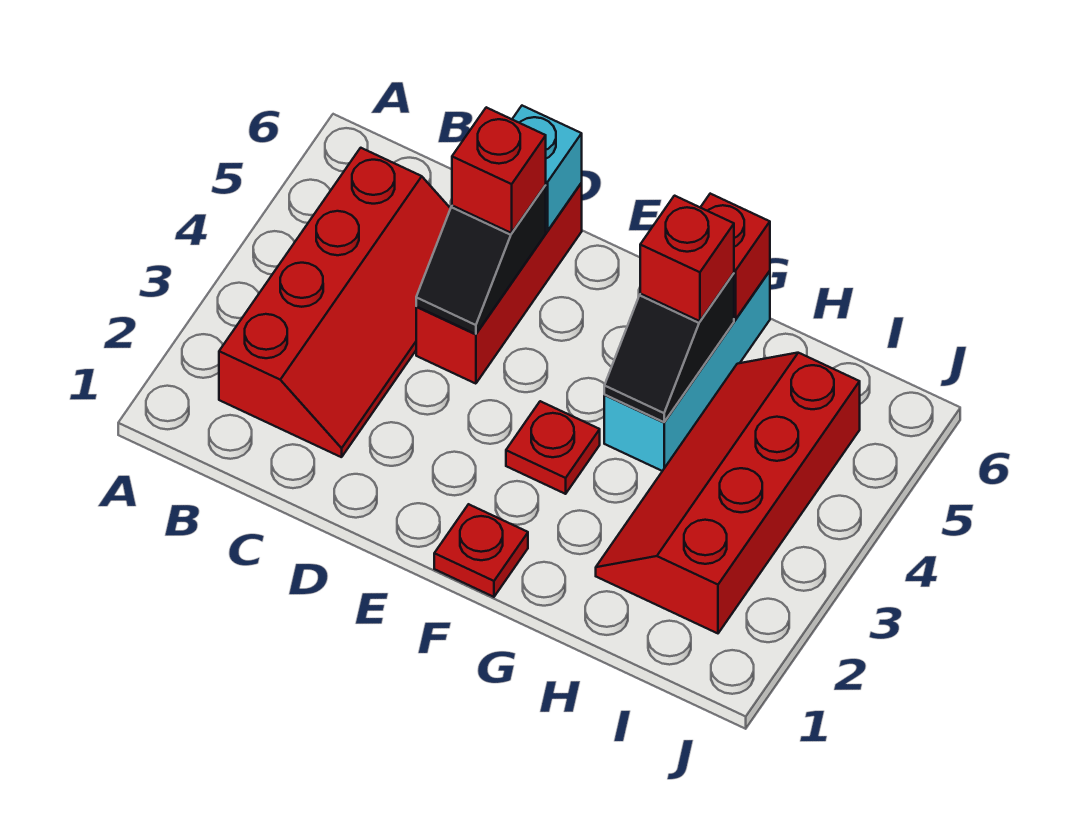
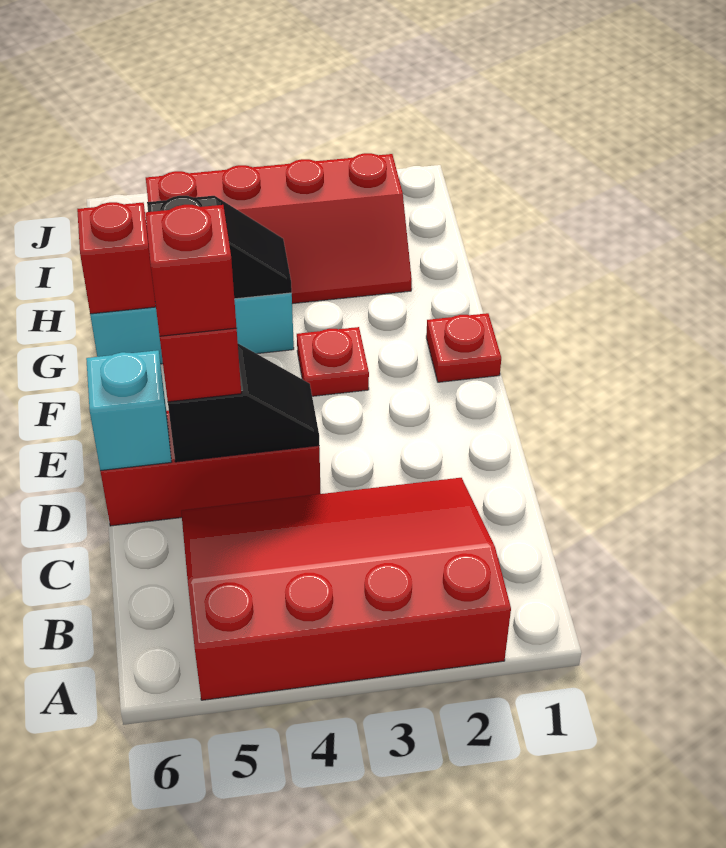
red 2x4 slope [219,148,451,457] -> red 3x4 slope [181,478,511,700]
red 1x1 brick [640,196,734,321] -> red 1x1 brick moved to [145,205,237,336]

